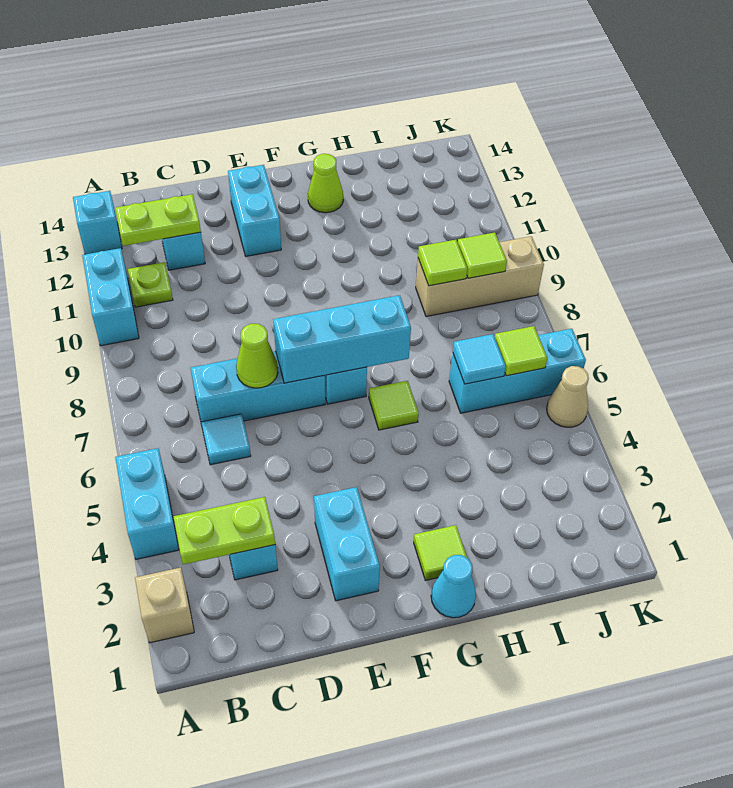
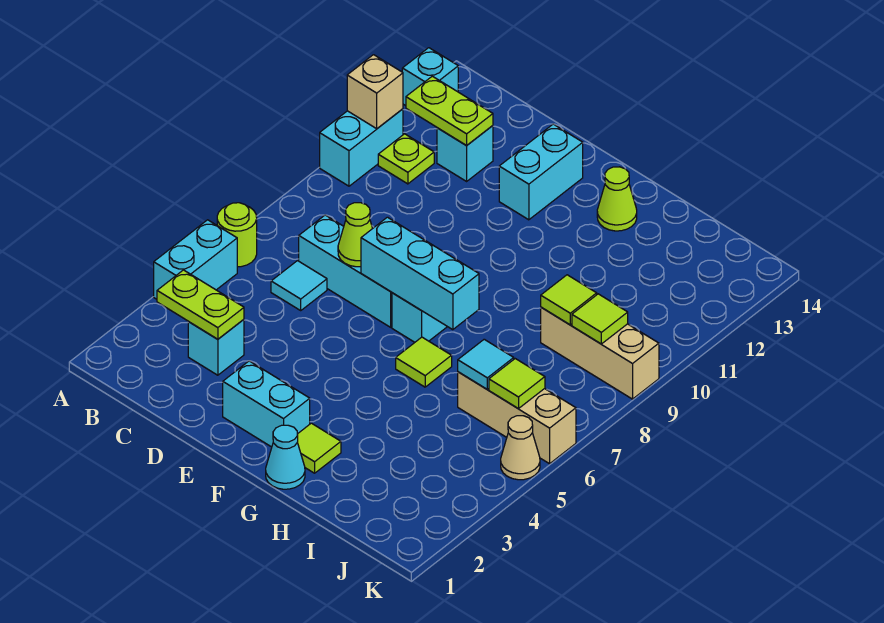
tan 1x1 brick [135,568,194,643] -> tan 1x1 brick moved to [347,55,403,129]
none -> lime 1x1 round brick [217,203,257,267]
cyan 1x2 brick [314,487,380,601] -> cyan 1x2 brick turned to [223,361,310,447]
cyan 1x3 brick [449,329,586,413] -> tan 1x3 brick [458,372,576,464]

